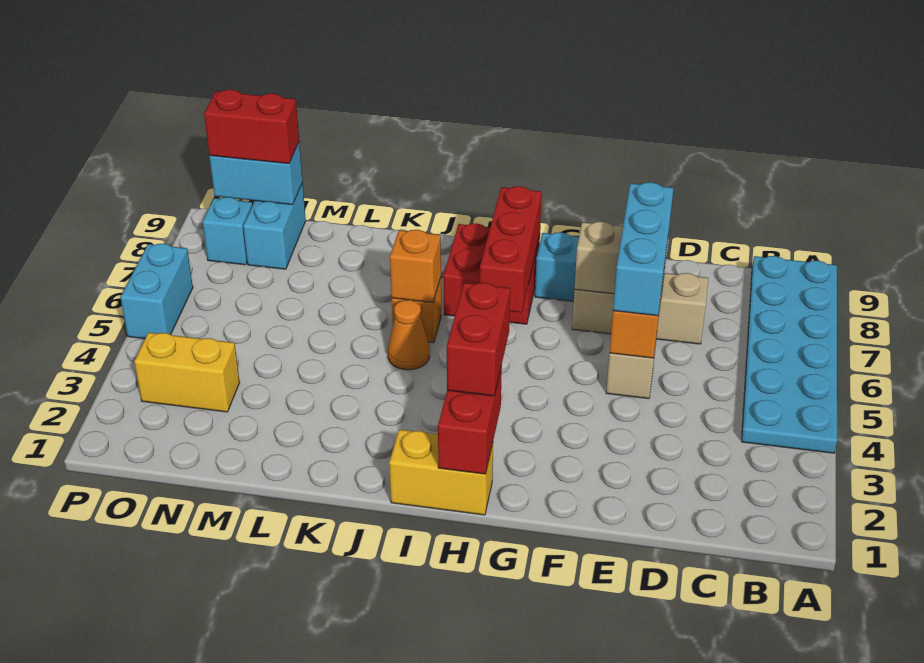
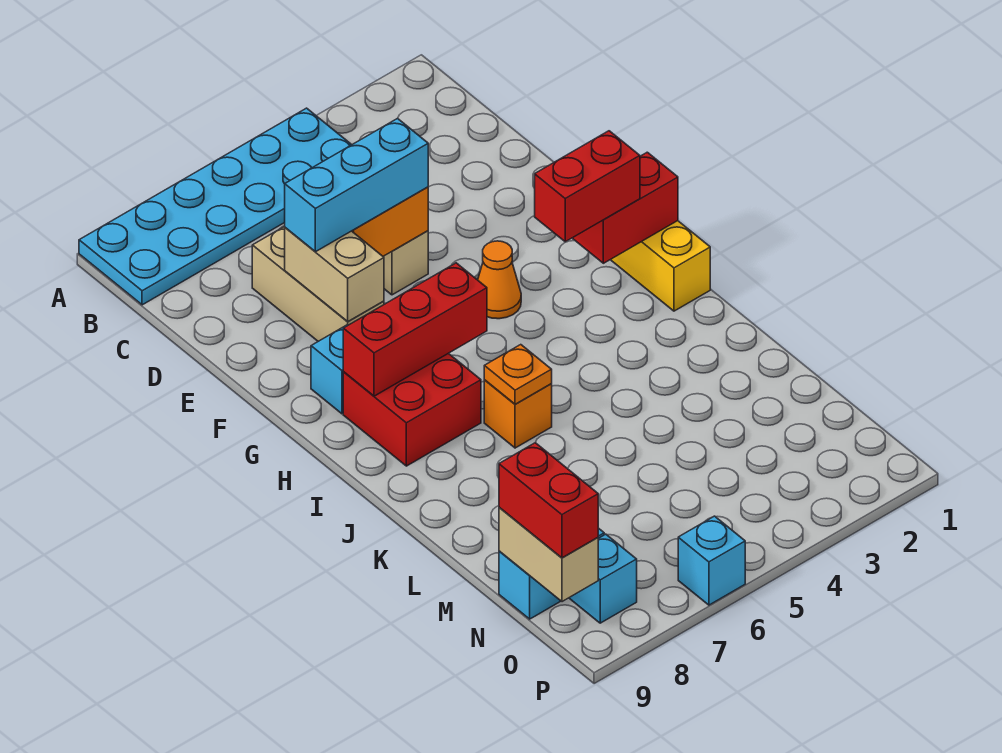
orange 1x1 cone [388,300,430,370] -> orange 1x1 cone moved to [478,241,521,319]
orange 1x1 brick [390,230,441,303] -> orange 1x1 plate [484,345,552,404]
yellow 1x2 brick [134,332,240,412] -> none
cyan 1x2 brick [209,143,303,205] -> tan 1x2 brick [499,507,598,602]
cyan 1x2 brick [120,244,193,339] -> cyan 1x1 brick [678,516,745,605]

